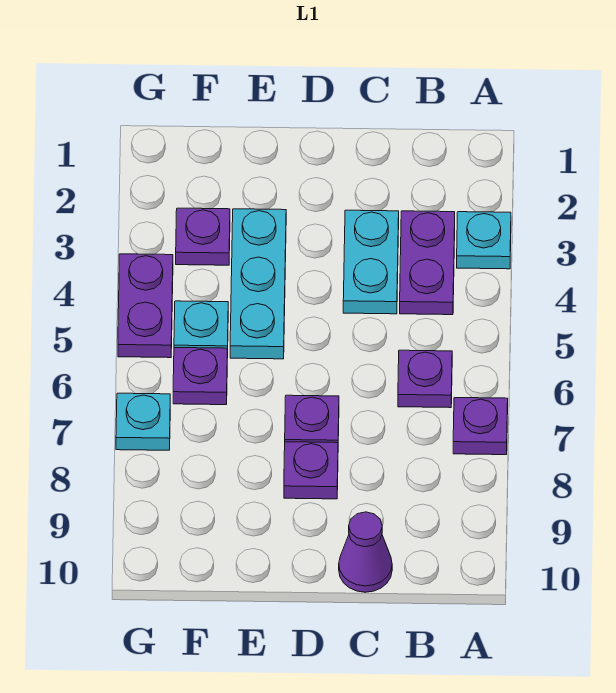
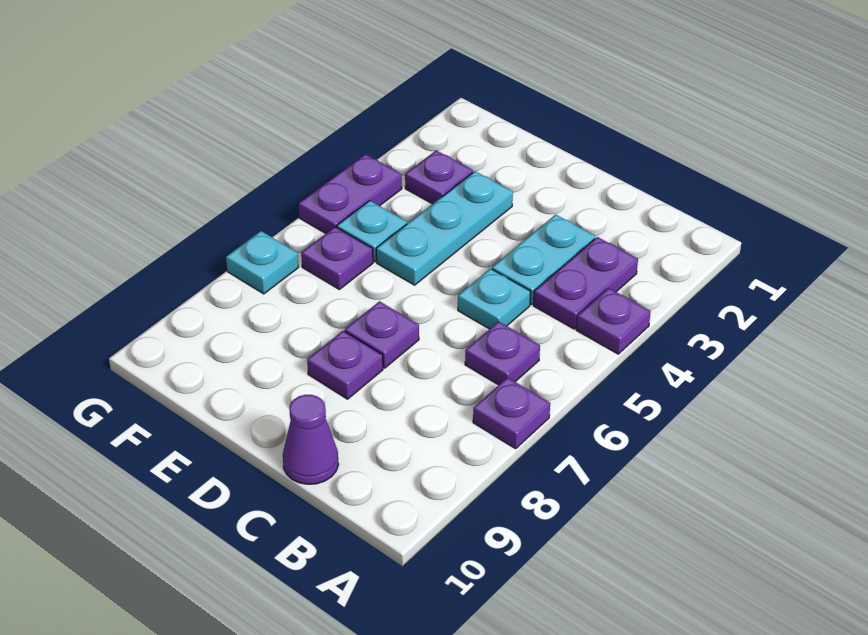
cyan 1x1 plate [457,212,511,269] -> cyan 1x1 plate moved to [458,269,531,329]
none -> purple 1x1 plate [576,288,651,354]

